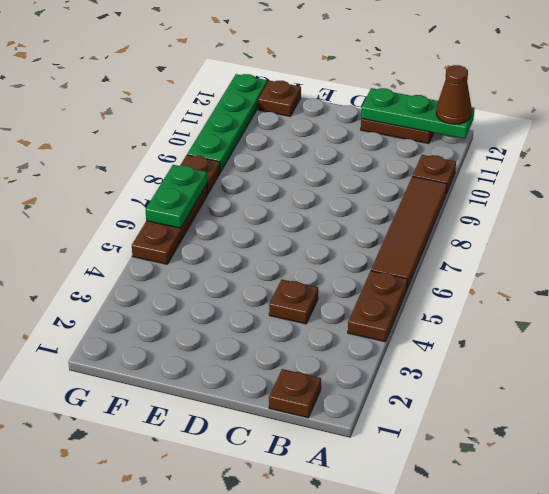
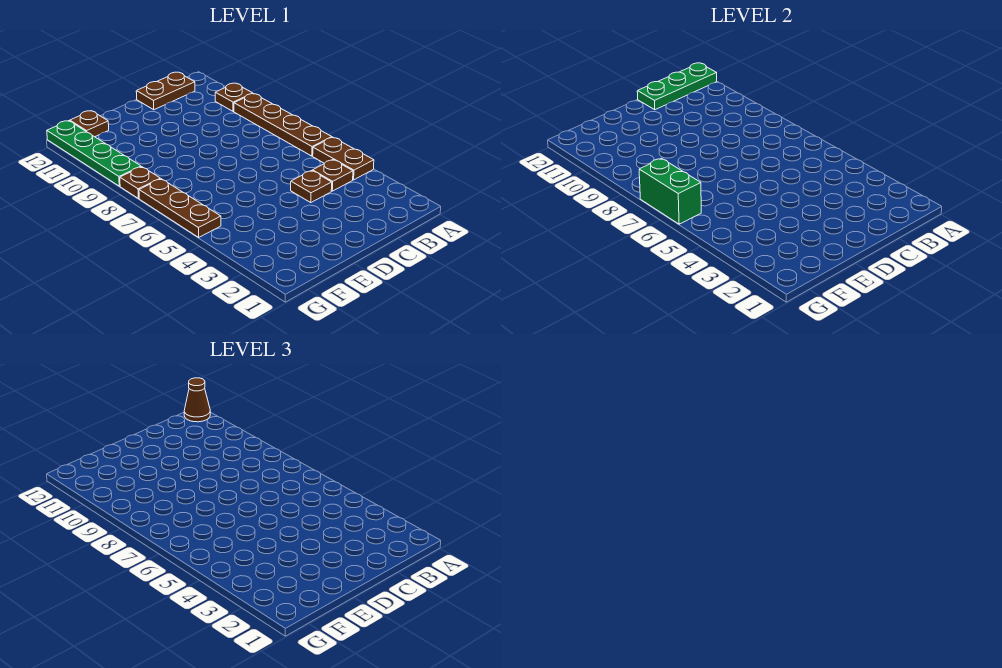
brown 1x4 tile [371,176,447,289] -> brown 1x4 plate [234,94,332,156]
brown 1x1 plate [269,369,321,418] -> brown 1x1 plate moved to [313,160,353,191]
green 1x2 plate [145,165,207,228] -> green 1x2 brick [639,158,701,224]

